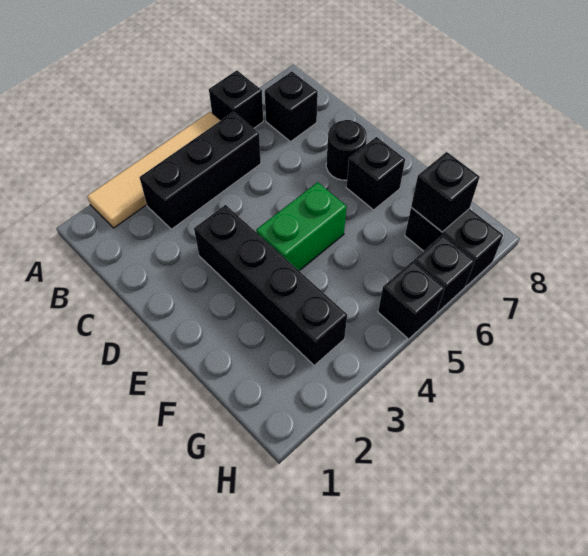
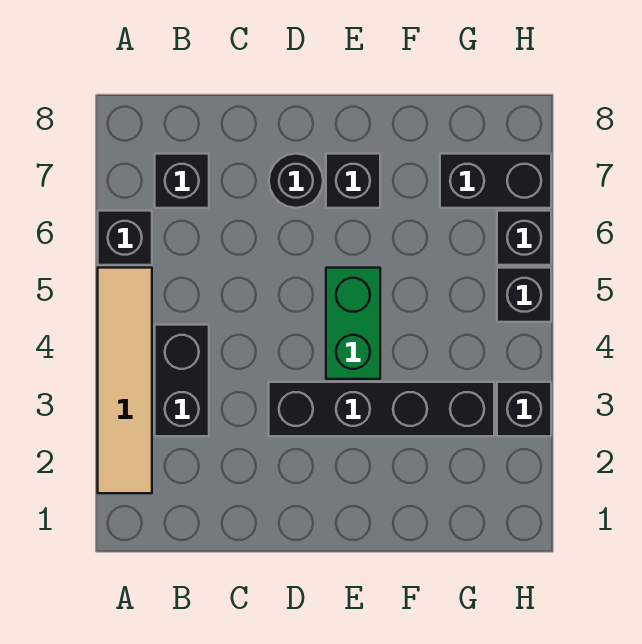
black 1x3 brick [140,112,261,229] -> black 1x2 brick [155,325,209,436]
black 1x1 brick [411,152,480,232] -> black 1x1 brick moved to [497,382,551,436]

